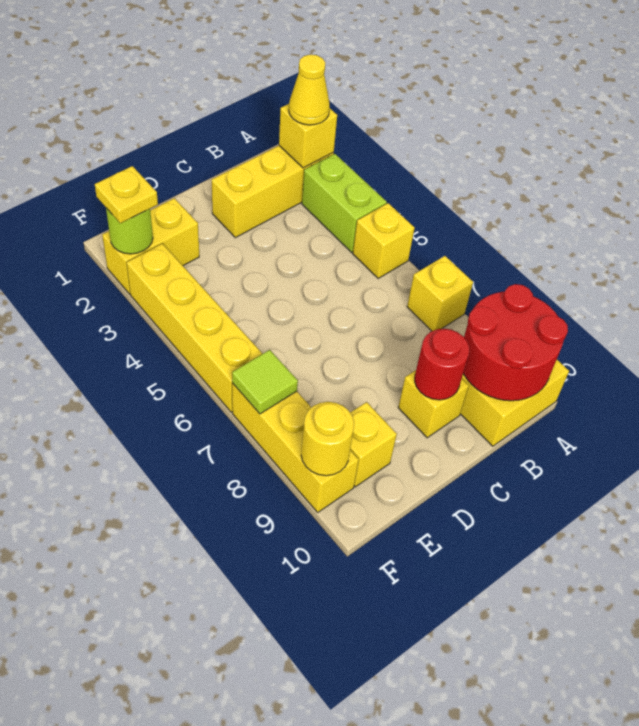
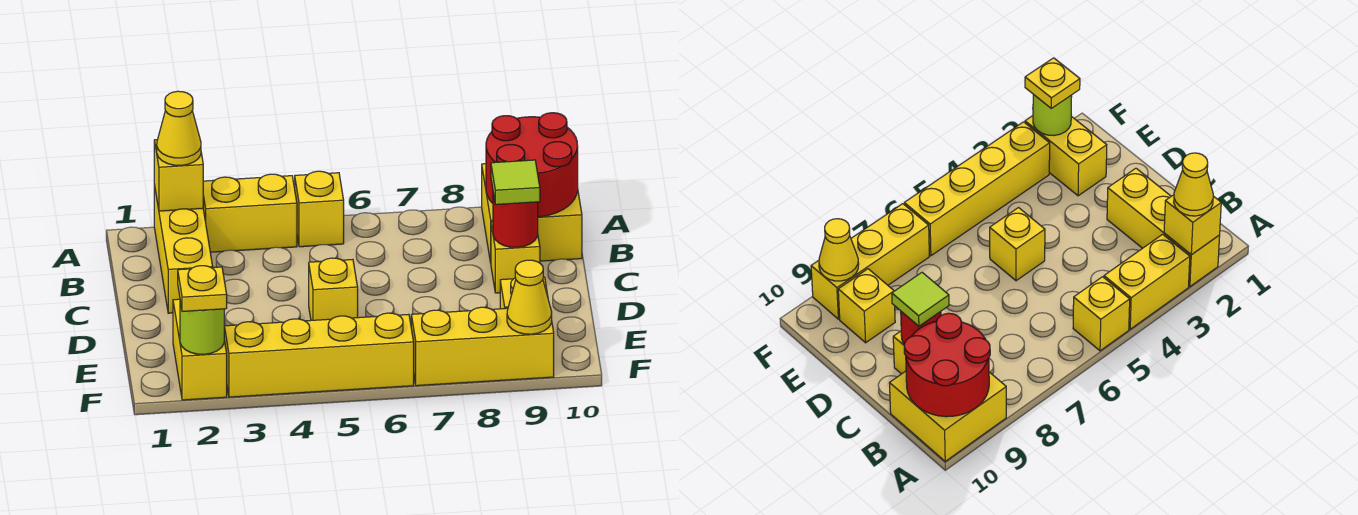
lime 1x2 brick [302,154,387,252] -> yellow 1x2 brick [203,174,297,252]
yellow 1x1 brick [407,256,473,331] -> yellow 1x1 brick moved to [309,258,358,320]
lime 1x1 tile [232,350,298,414] -> lime 1x1 tile moved to [491,160,540,205]
yellow 1x1 round brick [301,402,354,476] -> yellow 1x1 cone [507,260,552,334]

